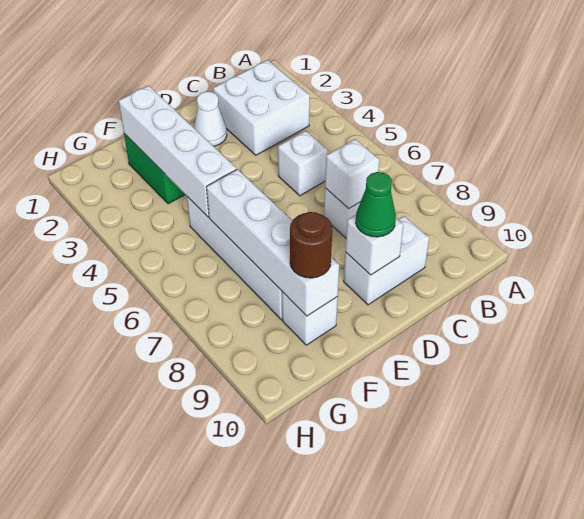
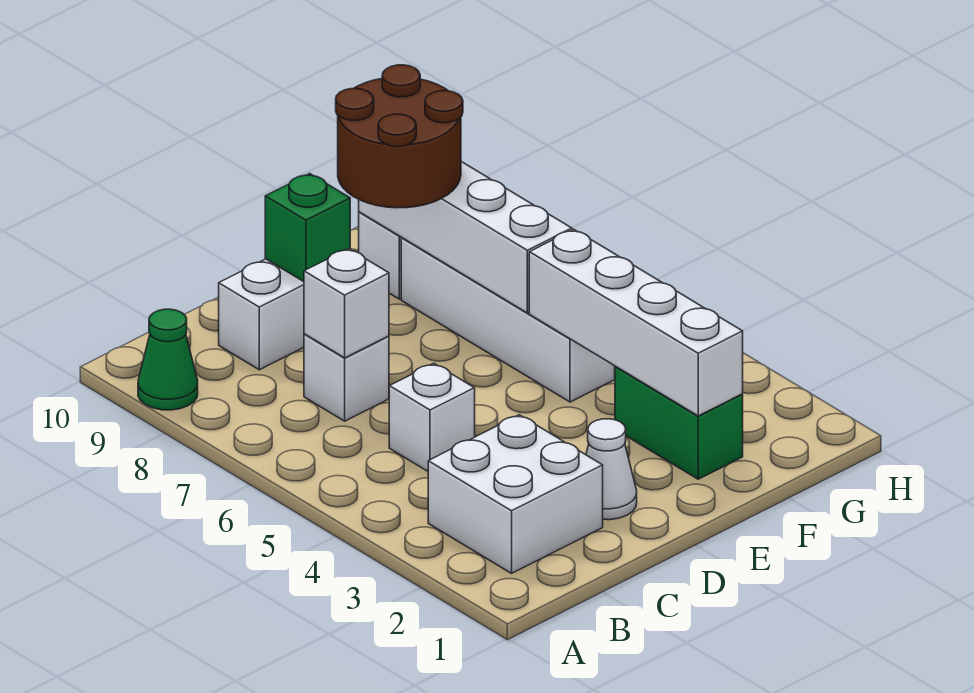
white 1x1 brick [345,215,403,275] -> green 1x1 brick [265,174,350,282]
green 1x1 cone [356,172,396,237] -> green 1x1 cone moved to [138,309,198,410]
brown 1x1 round brick [290,212,332,278] -> brown 2x2 round brick [336,65,463,208]

